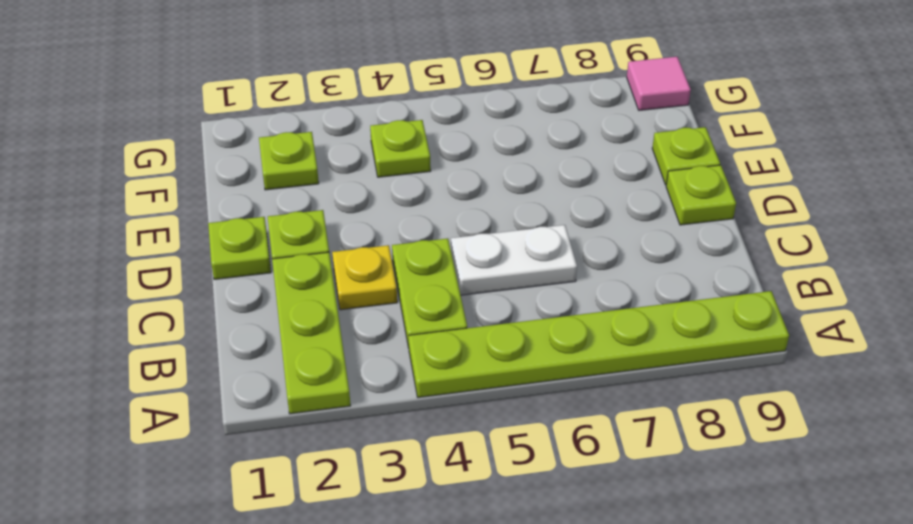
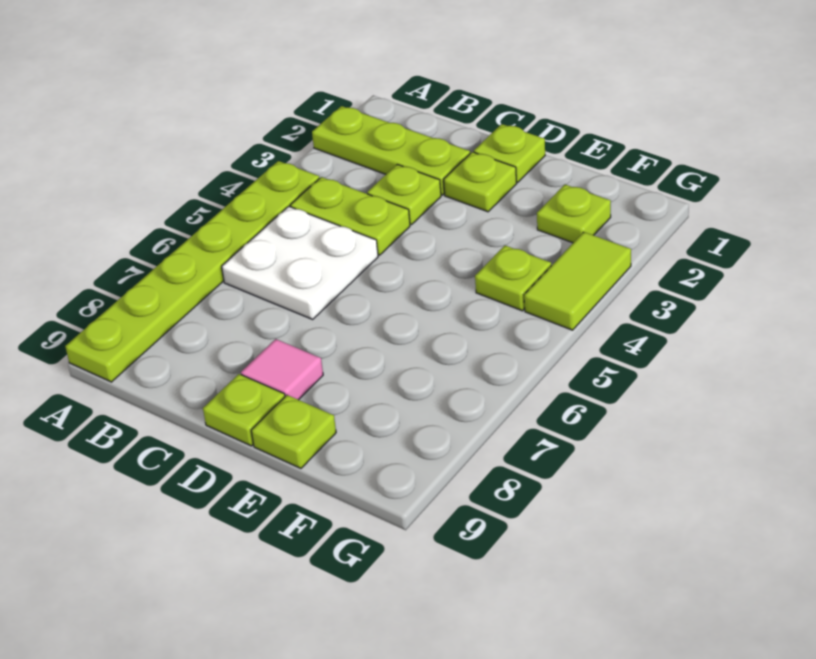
yellow 1x1 plate [332,245,397,310] -> lime 1x1 plate [367,164,441,225]
white 1x2 plate [451,225,577,295] -> white 2x2 plate [222,206,378,319]
none -> lime 1x2 tile [524,232,631,330]
pink 1x1 tile [627,57,691,110] -> pink 1x1 tile moved to [241,339,323,400]

